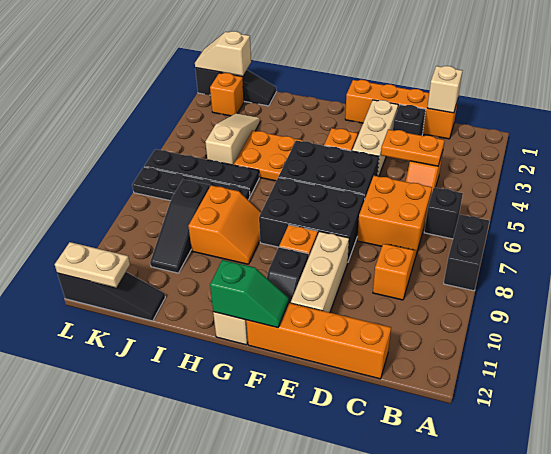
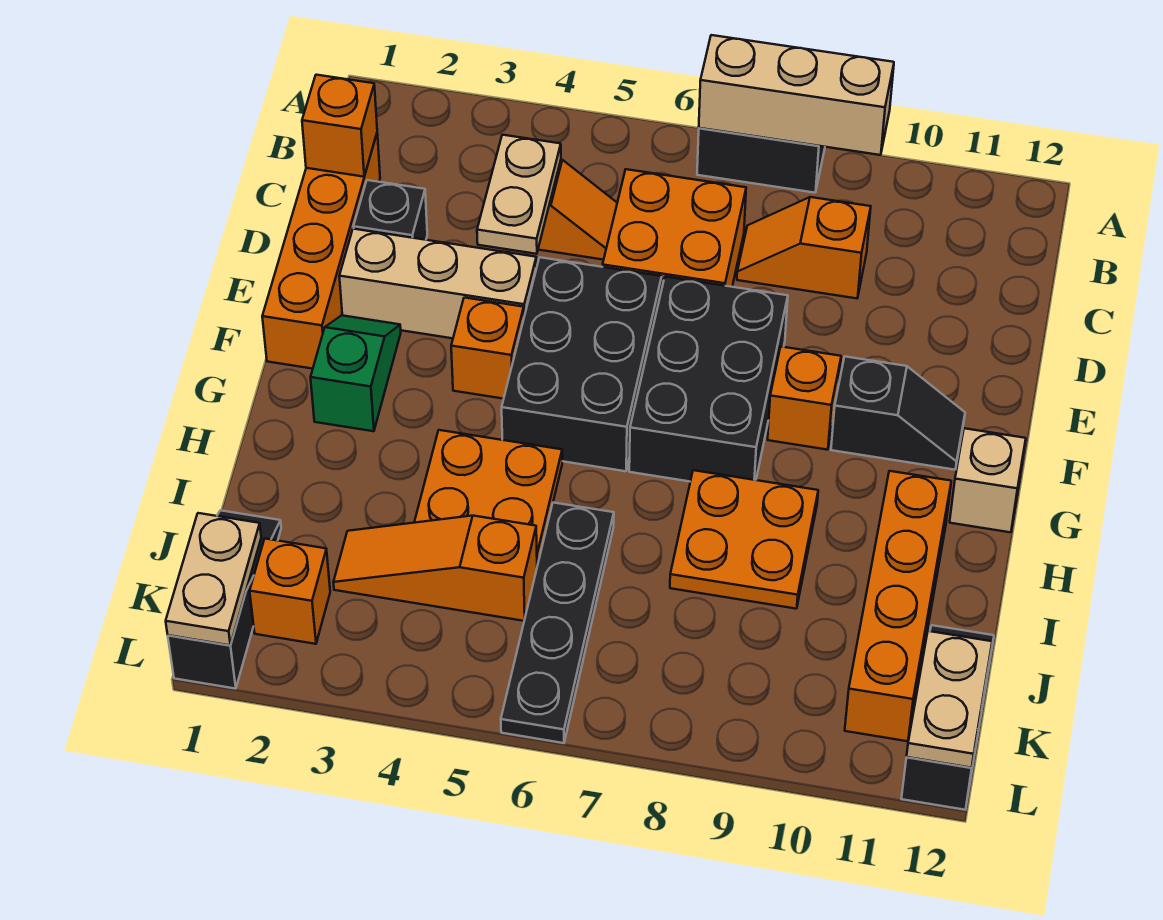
black 1x1 brick [424,188,463,239] -> none
tan 1x1 brick [427,66,462,113] -> orange 1x1 brick [302,75,377,177]
orange 1x2 plate [381,129,445,166] -> tan 1x2 plate [477,135,561,254]
orange 1x4 brick [246,303,391,379] -> orange 1x4 brick moved to [845,471,951,741]
tan 1x3 brick [291,232,349,312] -> tan 1x3 brick moved to [699,35,894,155]
green 1x2 slope [210,260,289,328] -> green 1x2 slope moved to [311,315,401,431]
orange 2x2 slope [188,185,261,264] -> orange 2x2 plate [670,470,818,609]
black 1x4 plate [132,167,250,201] -> none
tan 1x3 slope [205,113,260,165] -> orange 1x3 slope [333,516,537,621]
black 1x3 slope [150,180,210,273] -> none
tan 1x2 slope [195,31,251,76] -> tan 1x2 plate [166,513,261,645]

